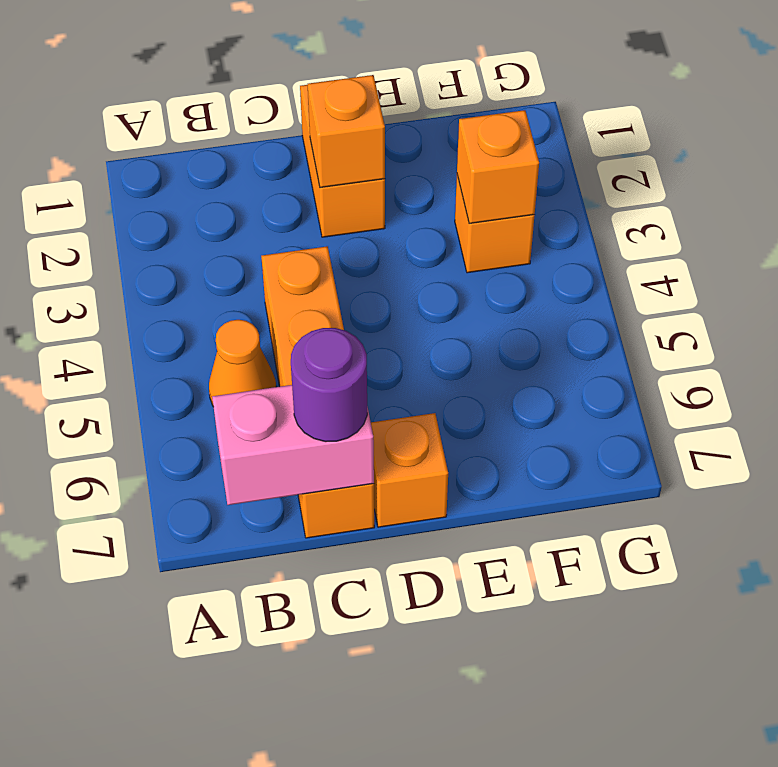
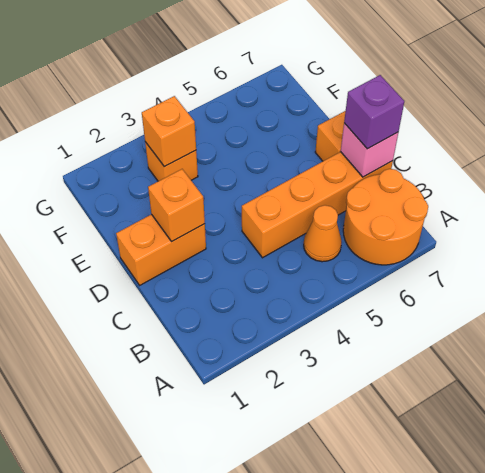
none -> orange 2x2 round brick [343,169,428,265]
pink 1x2 brick [212,385,374,505] -> pink 1x1 brick [341,123,398,177]
purple 1x1 round brick [291,328,367,442] -> purple 1x1 brick [344,75,404,149]

